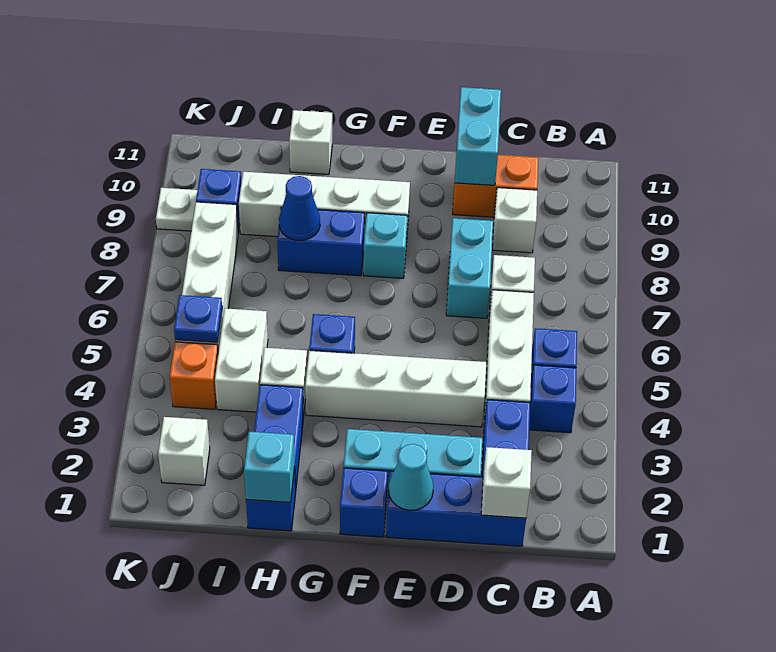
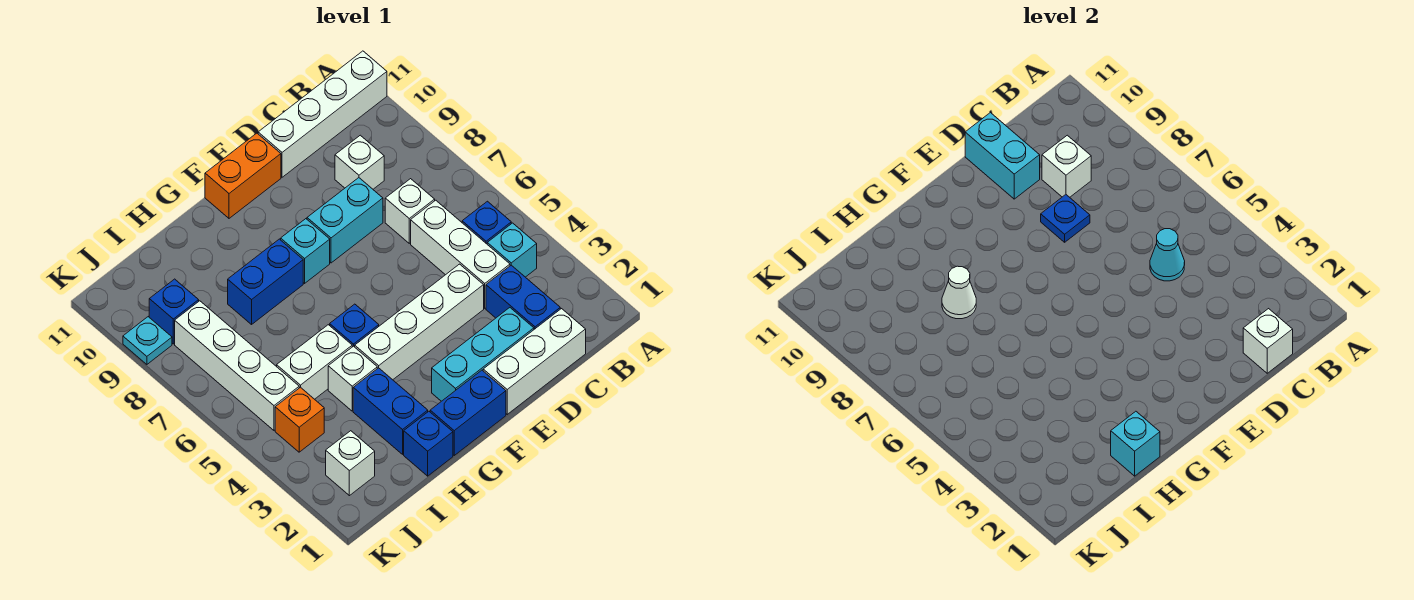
blue 1x1 brick [529,365,576,433] -> cyan 1x1 brick [487,223,537,277]
blue 1x3 brick [386,471,526,546] -> white 1x3 brick [483,309,586,414]
orange 1x2 brick [453,155,538,217] -> orange 1x2 brick moved to [205,133,281,218]
cyan 1x2 brick [446,218,493,318] -> cyan 1x2 brick turned to [307,178,383,263]
cyan 1x1 cone [388,444,433,510] -> cyan 1x1 cone moved to [1150,229,1185,281]
blue 1x1 brick [340,468,388,537] -> blue 1x2 brick [430,370,506,455]
white 1x4 brick [239,172,410,242] -> white 1x4 brick moved to [258,51,387,177]
blue 1x1 cone [279,176,320,240] -> white 1x1 cone [942,266,976,319]
white 1x1 brick [289,110,332,174] -> white 1x1 brick moved to [1042,135,1091,197]
white 1x2 brick [215,308,268,412] -> white 1x2 brick turned to [277,325,352,399]
blue 1x1 plate [174,295,222,342] -> blue 1x1 plate moved to [1041,195,1090,242]
white 1x1 plate [156,188,197,231] -> cyan 1x1 plate [123,317,172,364]

